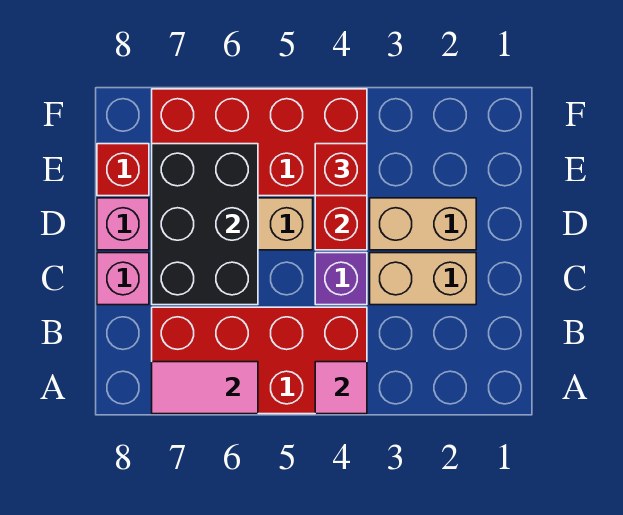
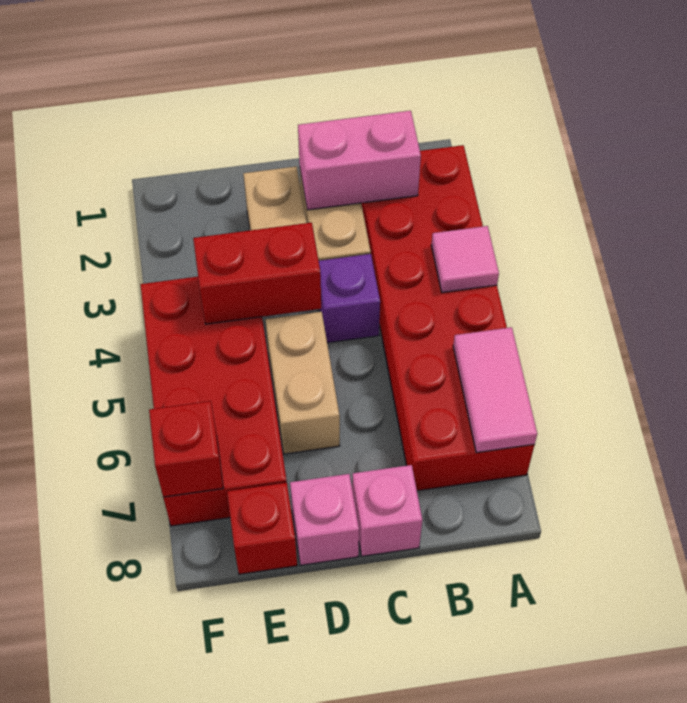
red 2x4 brick [152,307,367,414] -> red 2x6 brick [361,145,534,491]
none -> pink 1x2 brick [298,111,421,210]
black 2x3 brick [152,144,258,305] -> none
red 1x1 brick [315,144,367,196] -> red 1x1 brick moved to [149,401,223,497]

